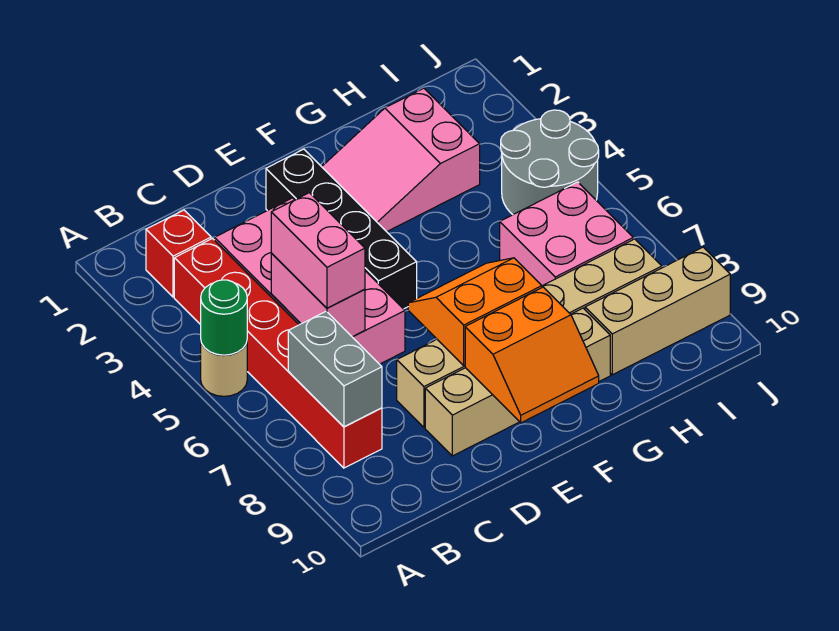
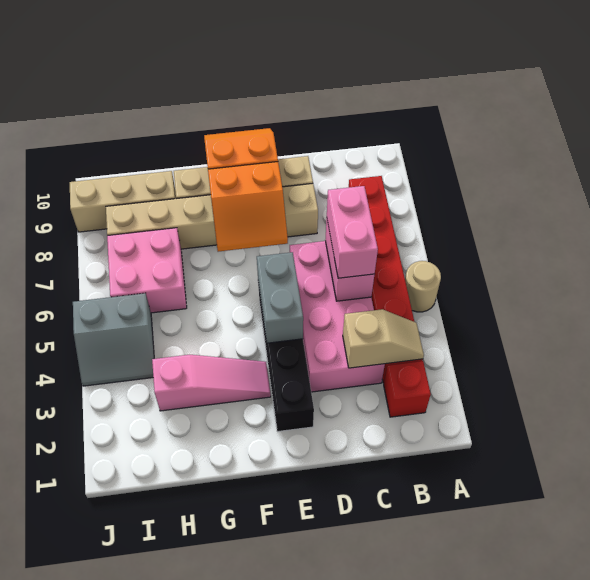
green 1x1 round brick [201,280,247,355] -> none
none -> tan 1x2 slope [343,309,424,368]
grey 1x2 brick [288,311,382,427] -> grey 1x2 brick moved to [257,252,303,343]
pink 2x3 slope [322,88,480,232] -> pink 1x3 slope [152,355,271,411]
grey 2x2 round brick [501,110,599,215] -> grey 2x2 slope [73,293,154,386]

